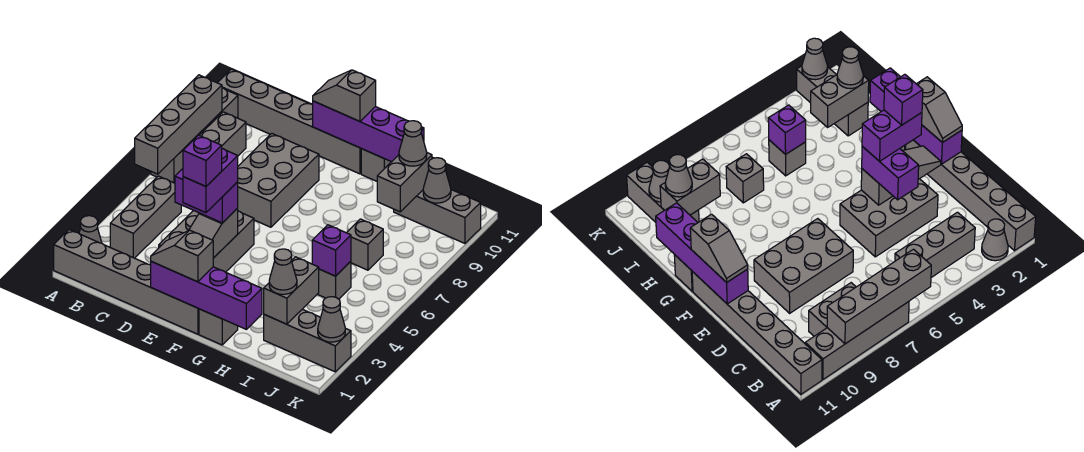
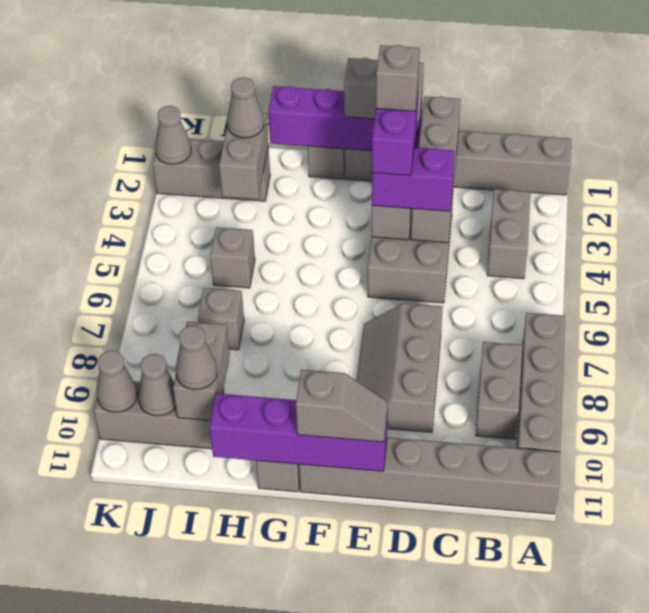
grey 1x1 cone [79,216,102,243] -> grey 1x1 cone moved to [97,351,137,412]
grey 1x4 brick [135,75,222,174] -> grey 1x4 brick moved to [411,96,461,243]
grey 1x3 brick [110,176,181,258] -> grey 1x2 brick [487,189,531,279]
grey 2x3 brick [238,133,319,227] -> grey 2x3 slope [357,303,443,432]
grey 1x2 slope [151,230,213,282] -> grey 1x2 brick [344,58,424,122]
purple 1x1 brick [183,135,222,186] -> grey 1x1 brick [376,45,420,111]
purple 1x1 brick [312,225,351,276] -> none

